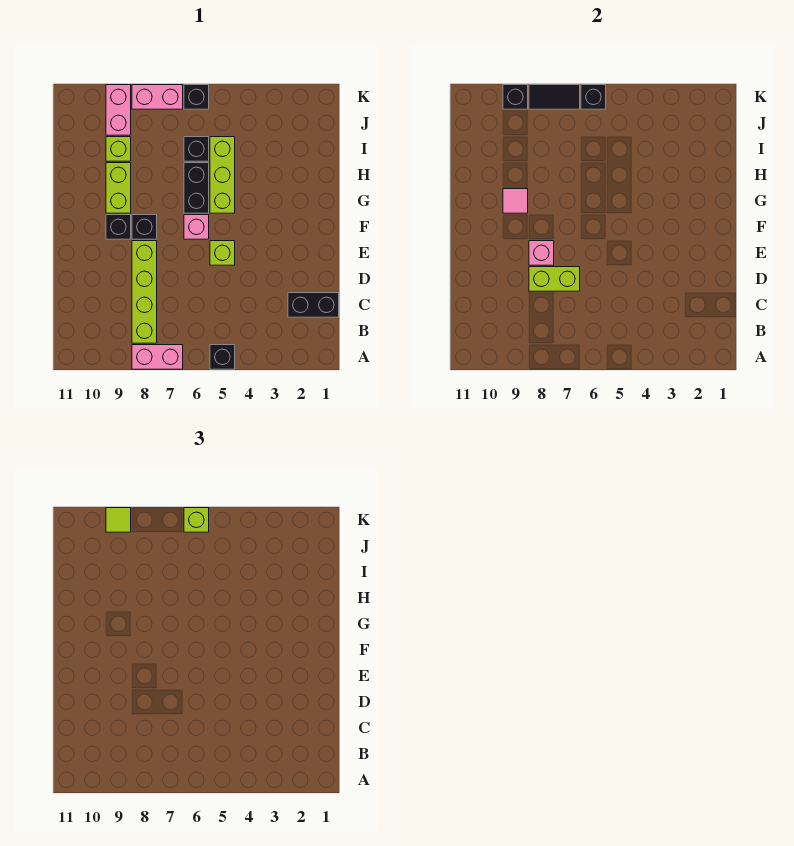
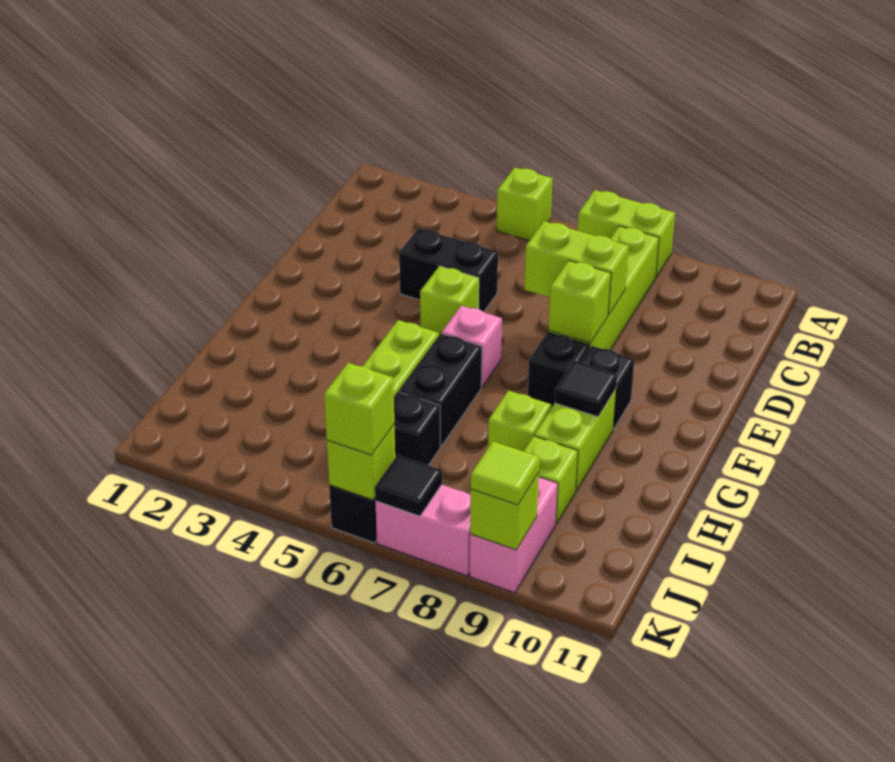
black 1x1 brick [210,345,235,369] -> lime 1x1 brick [497,168,552,241]
pink 1x2 brick [132,345,183,369] -> lime 1x2 brick [578,190,675,277]
black 1x2 brick [288,293,339,317] -> black 1x2 brick moved to [399,228,498,312]
pink 1x1 brick [529,241,554,265] -> lime 1x1 brick [549,261,611,343]
pink 1x1 tile [503,189,528,213] -> black 1x1 tile [555,360,617,417]
none -> lime 1x1 brick [488,391,551,451]
black 1x1 brick [581,85,606,109] -> lime 1x1 brick [327,425,395,500]
black 1x2 tile [529,85,580,109] -> black 1x1 tile [375,455,442,516]
black 1x1 brick [503,85,528,109] -> lime 1x1 brick [470,473,539,550]

